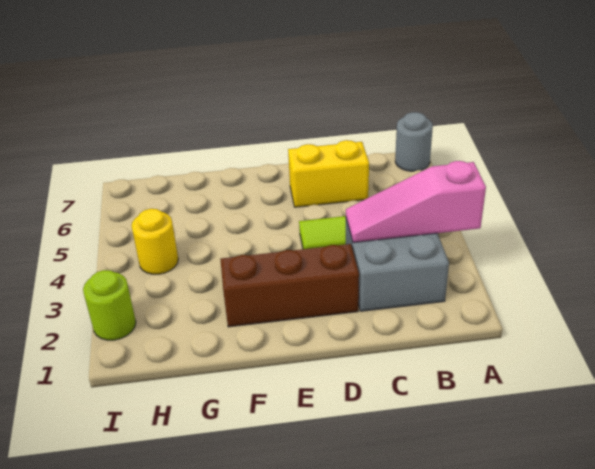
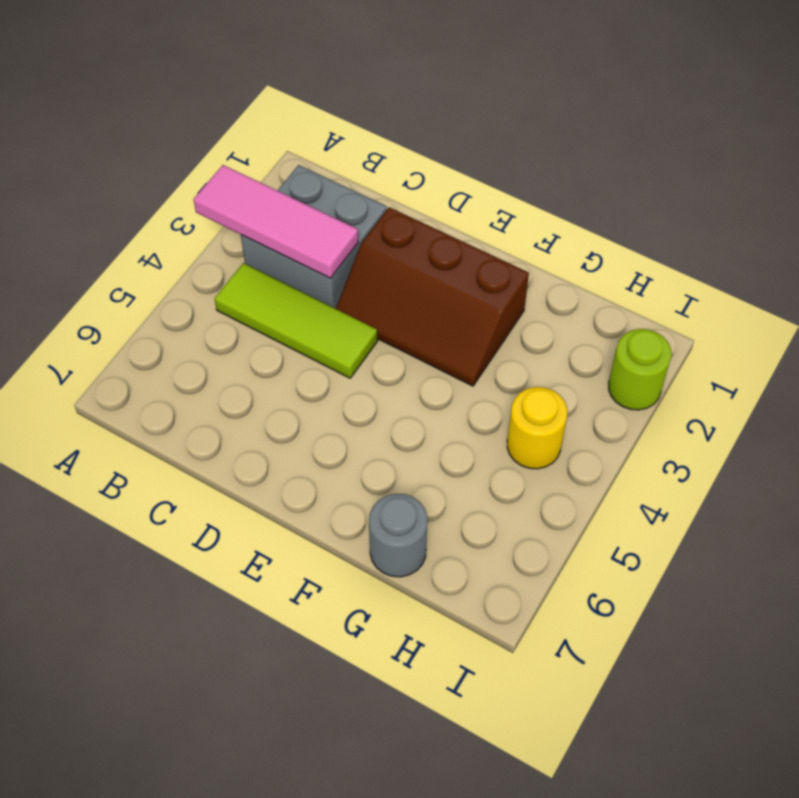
pink 1x3 slope [346,161,486,243] -> pink 1x3 tile [193,165,358,278]
grey 1x1 round brick [395,112,433,171] -> grey 1x1 round brick moved to [369,494,427,577]
yellow 1x2 brick [288,140,369,207] -> none

